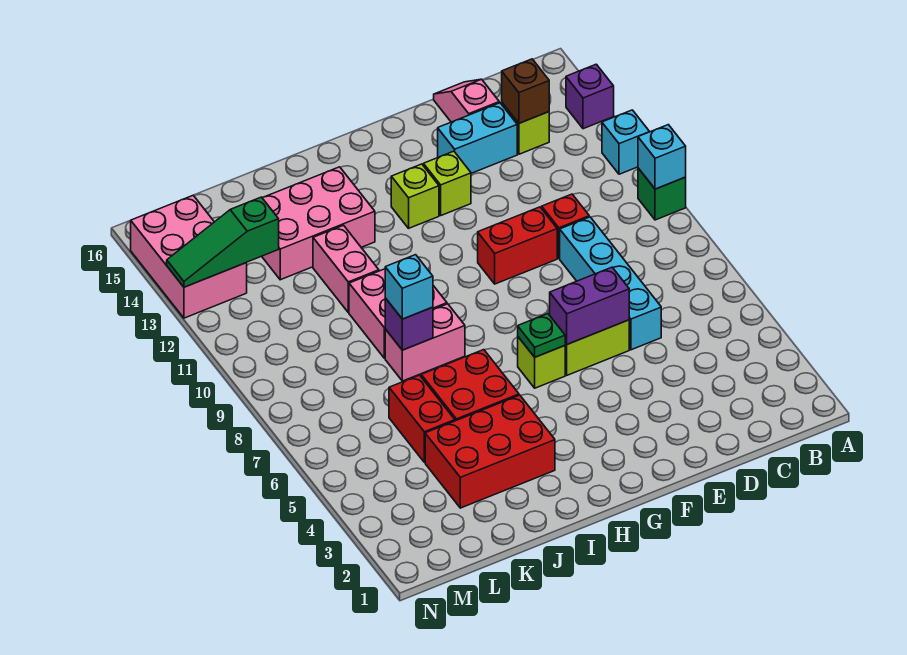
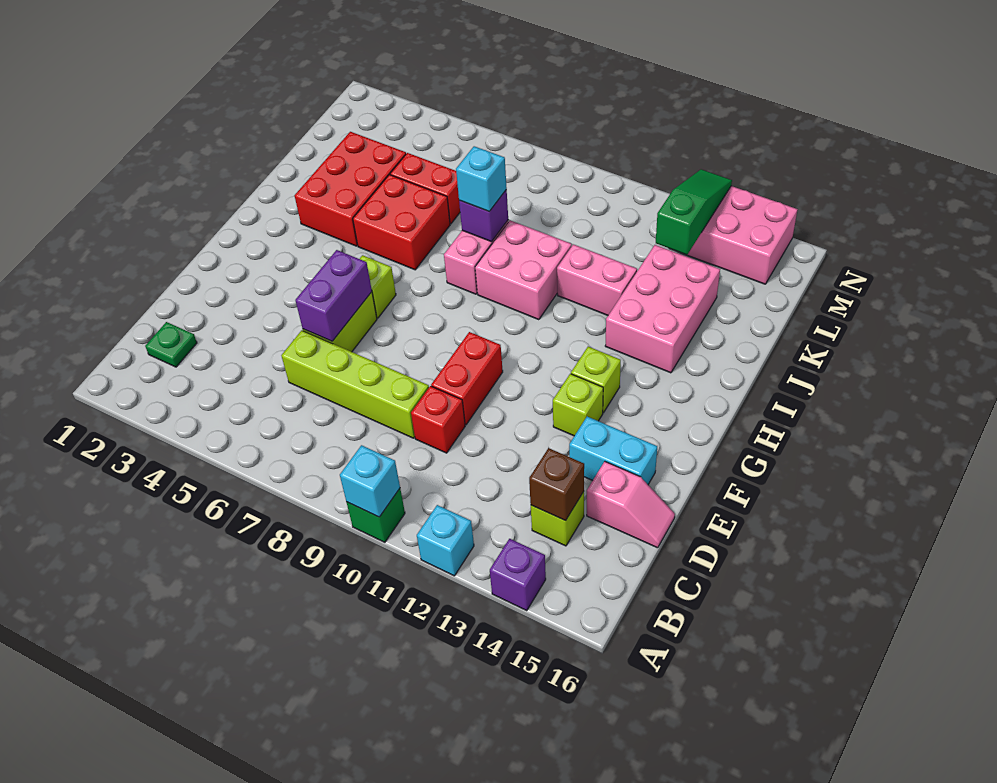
cyan 1x4 brick [560,217,661,350] -> lime 1x4 brick [281,330,429,438]
cyan 1x2 brick [438,103,517,173] -> cyan 1x2 brick turned to [569,417,657,484]
green 1x1 plate [518,314,565,357] -> green 1x1 plate moved to [145,322,197,367]

